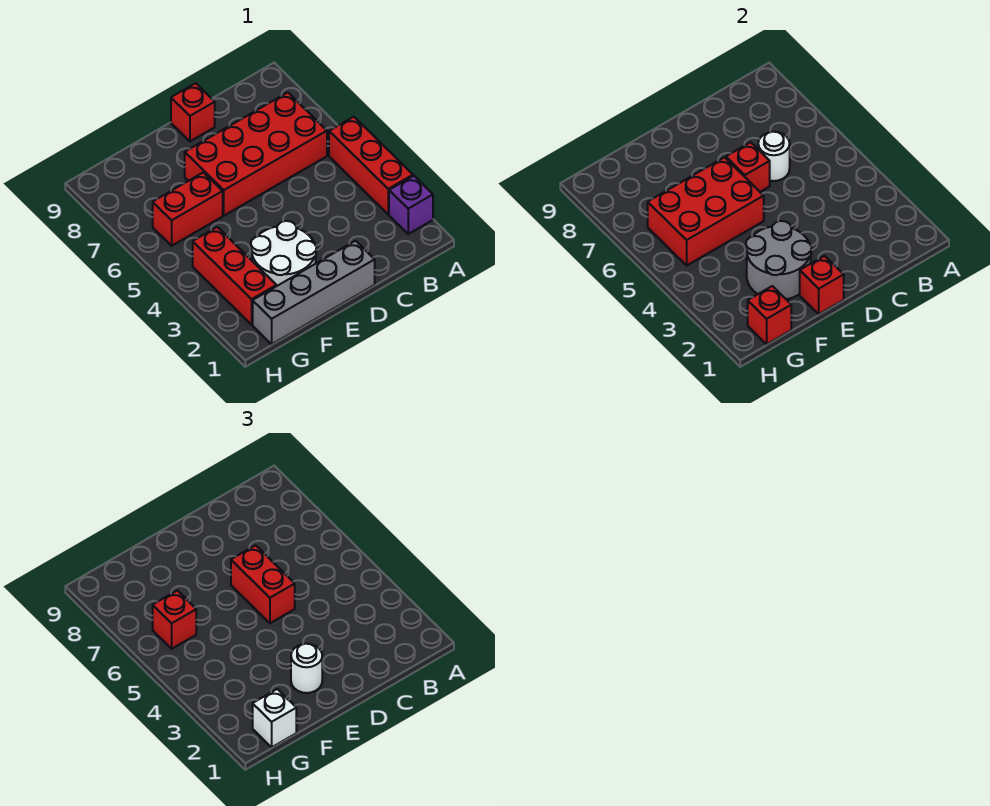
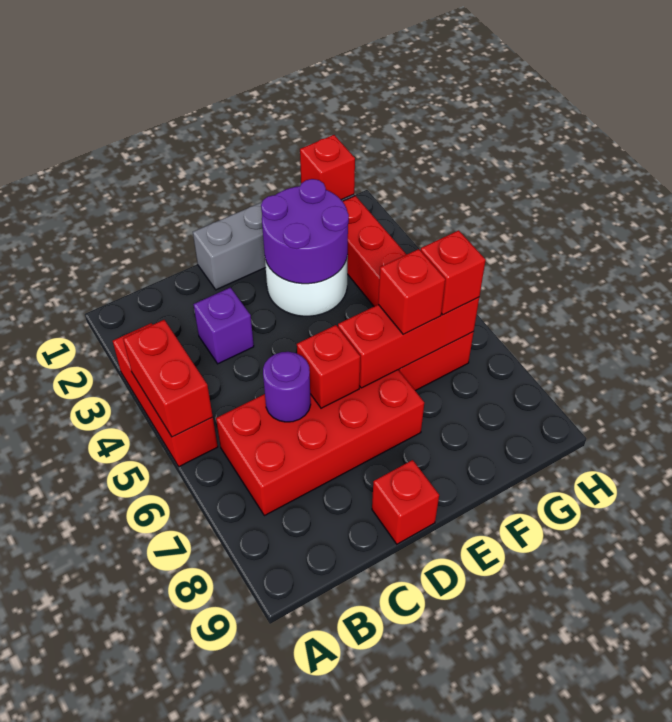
purple 1x1 brick [389,176,433,234] -> purple 1x1 brick moved to [194,288,254,364]
white 1x1 round brick [758,132,790,181] -> purple 1x1 round brick [263,352,311,422]
red 1x2 brick [231,545,295,623] -> red 1x2 brick moved to [123,320,213,437]
red 1x1 brick [800,256,844,314] -> red 1x1 brick moved to [378,249,445,335]
grey 2x2 round brick [746,221,811,299] -> purple 2x2 round brick [261,179,349,284]
white 1x1 round brick [291,644,322,693] -> none
red 2x3 brick [648,157,764,265] -> red 1x3 brick [338,297,479,388]
white 1x1 brick [253,689,296,747] -> none

